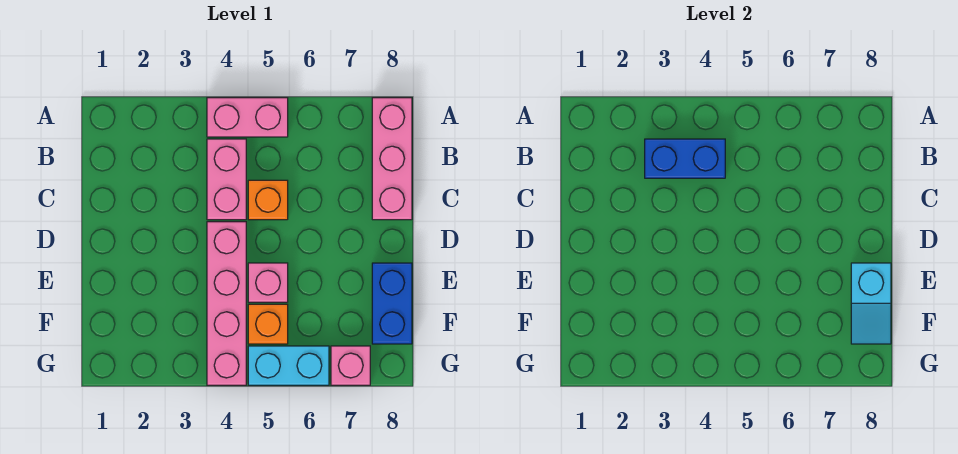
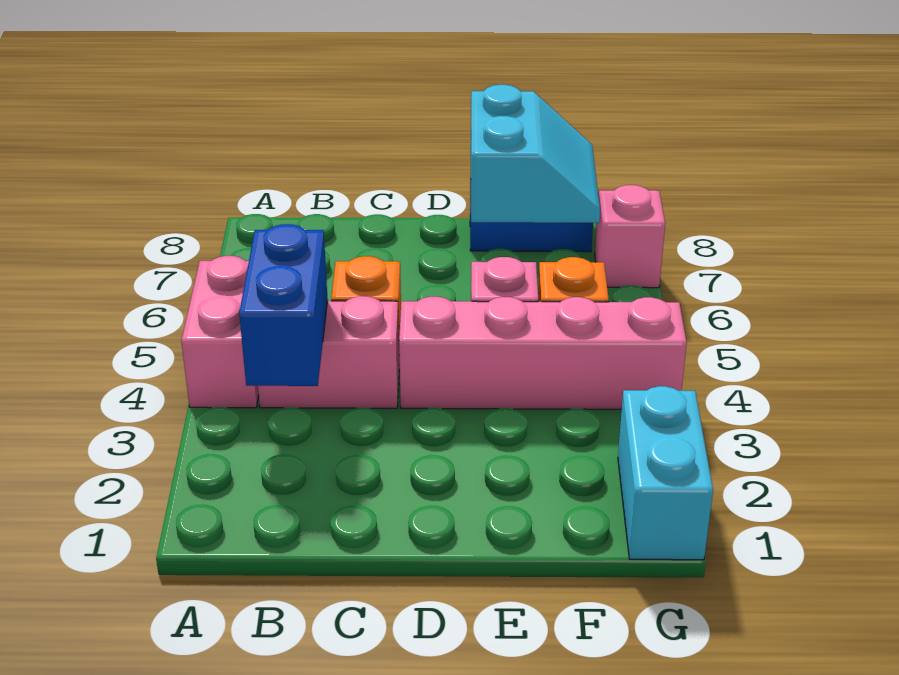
pink 1x3 brick [372,98,412,220] -> none
cyan 1x2 slope [851,263,891,344] -> cyan 2x2 slope [471,85,600,223]
cyan 1x2 brick [248,346,329,385] -> cyan 1x2 brick moved to [618,386,713,560]

